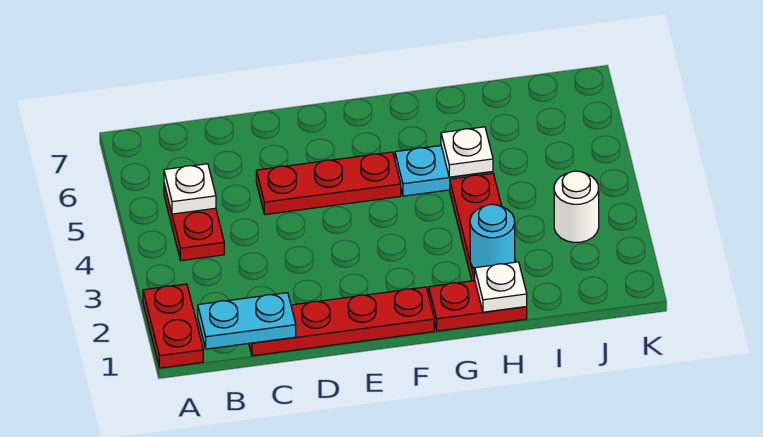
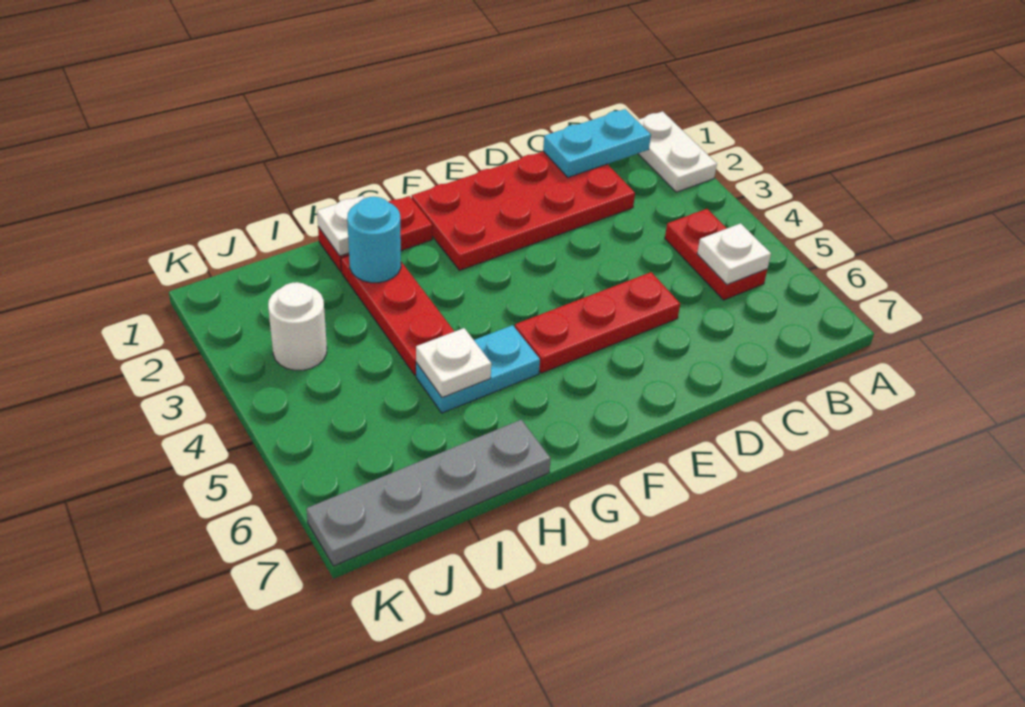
red 1x2 plate [143,284,203,368] -> white 1x2 plate [637,111,717,192]
red 1x4 plate [249,287,434,356] -> red 2x4 plate [412,151,635,270]
none -> grey 1x4 plate [306,420,551,566]

